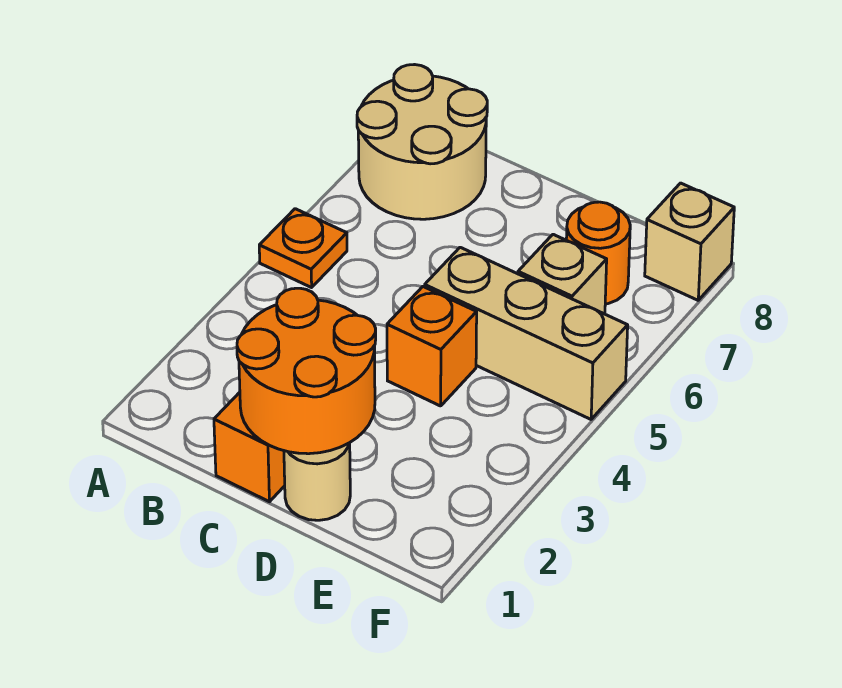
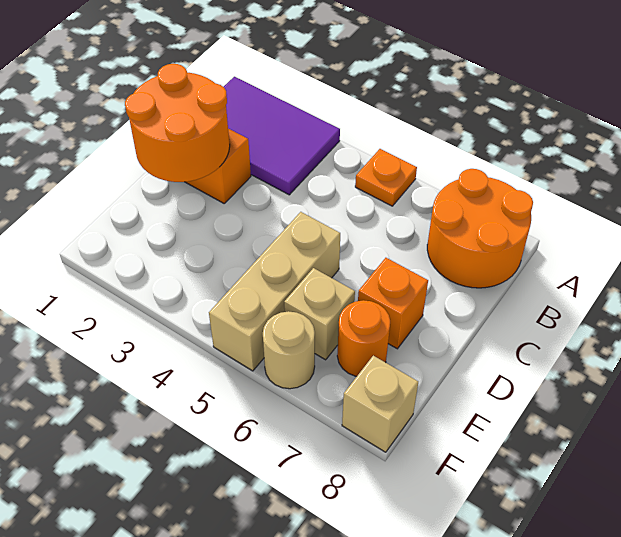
none -> purple 2x3 tile [224,77,340,195]
tan 2x2 round brick [357,65,487,219] -> orange 2x2 round brick [427,169,533,288]
tan 1x1 round brick [284,443,350,520] -> tan 1x1 round brick moved to [263,311,315,389]
orange 1x1 brick [387,287,477,406] -> orange 1x1 brick moved to [358,258,428,349]

